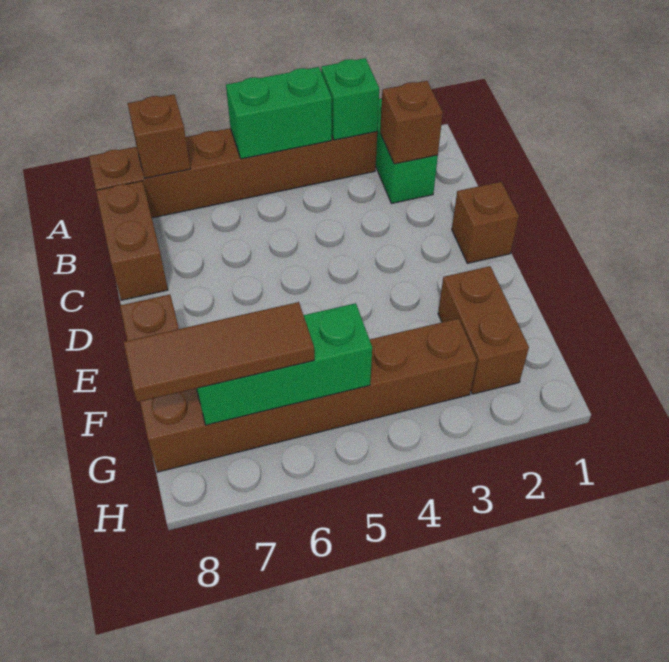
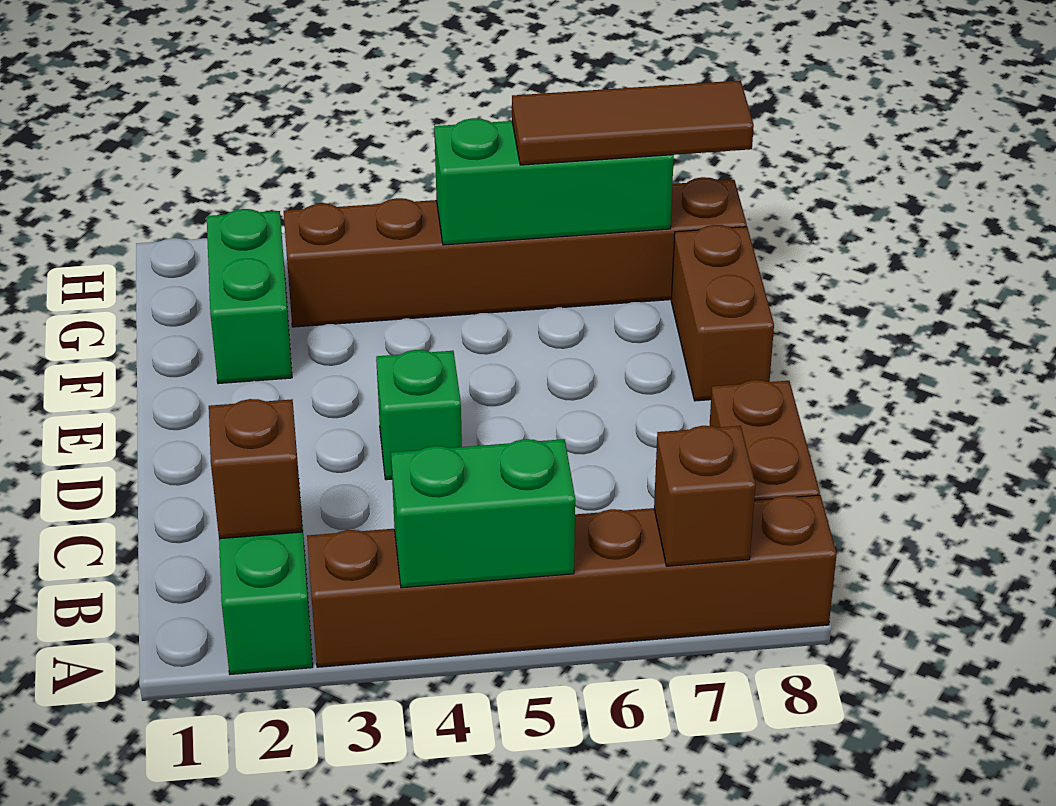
green 1x1 brick [321,58,379,140] -> green 1x1 brick moved to [376,350,462,480]
brown 1x1 brick [452,182,519,263] -> none
brown 1x2 brick [438,266,529,394] -> green 1x2 brick [207,209,292,384]

